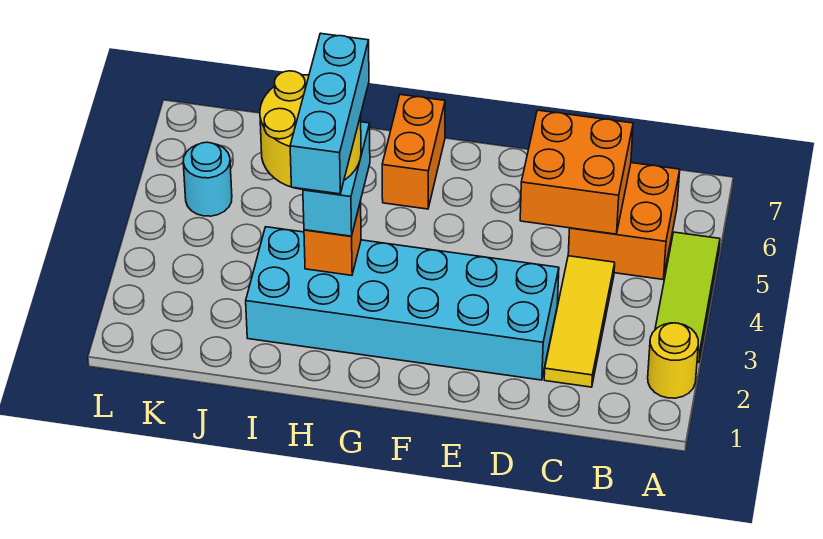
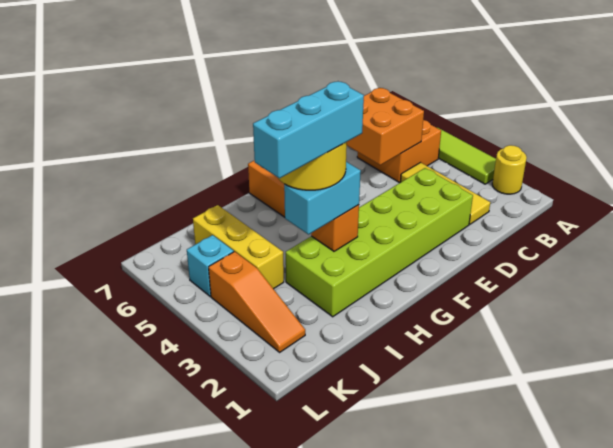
cyan 2x6 brick [246,227,559,380] -> lime 2x6 brick [286,168,473,317]
cyan 1x3 brick [290,33,369,194] -> cyan 1x3 brick turned to [253,81,364,178]
cyan 1x2 brick [303,122,370,236] -> cyan 1x2 brick turned to [284,162,361,234]
none -> yellow 1x3 brick [193,205,284,289]
none -> orange 1x3 slope [209,251,305,352]
cyan 1x1 round brick [183,142,232,216] -> cyan 1x1 brick [187,235,234,296]

